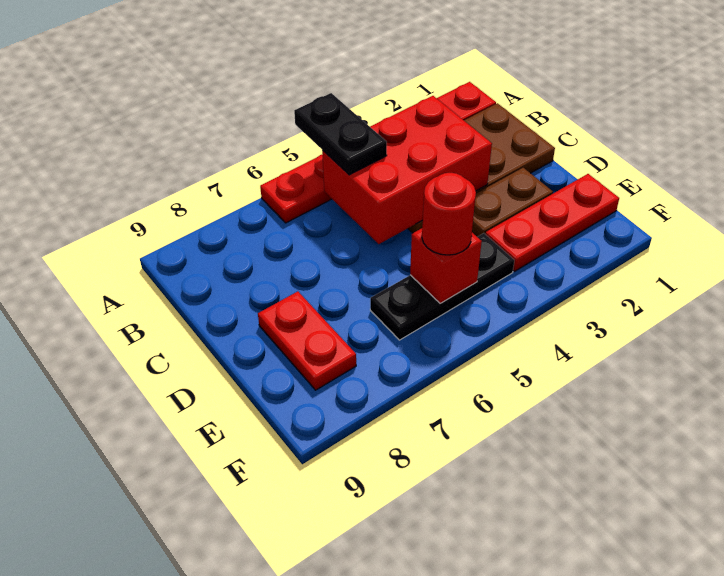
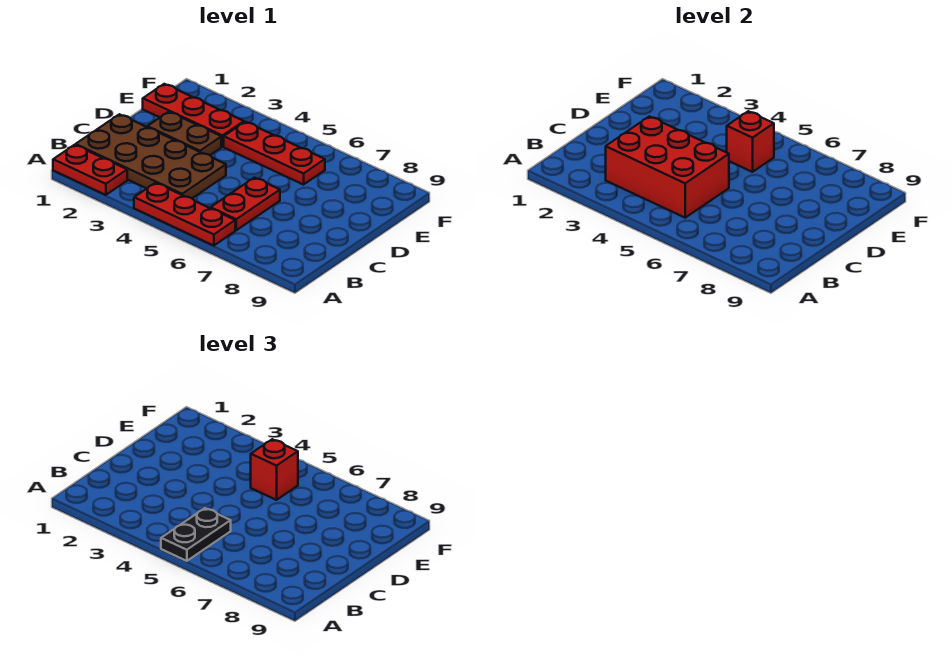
red 1x2 plate [258,291,356,390] -> red 1x2 plate moved to [211,178,280,230]
black 1x3 plate [370,233,514,340] -> red 1x3 plate [224,122,325,185]
red 1x1 round brick [422,173,476,255] -> red 1x1 brick [251,439,298,500]

